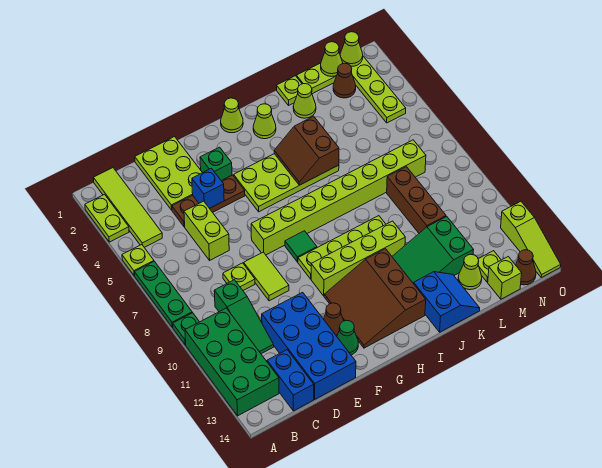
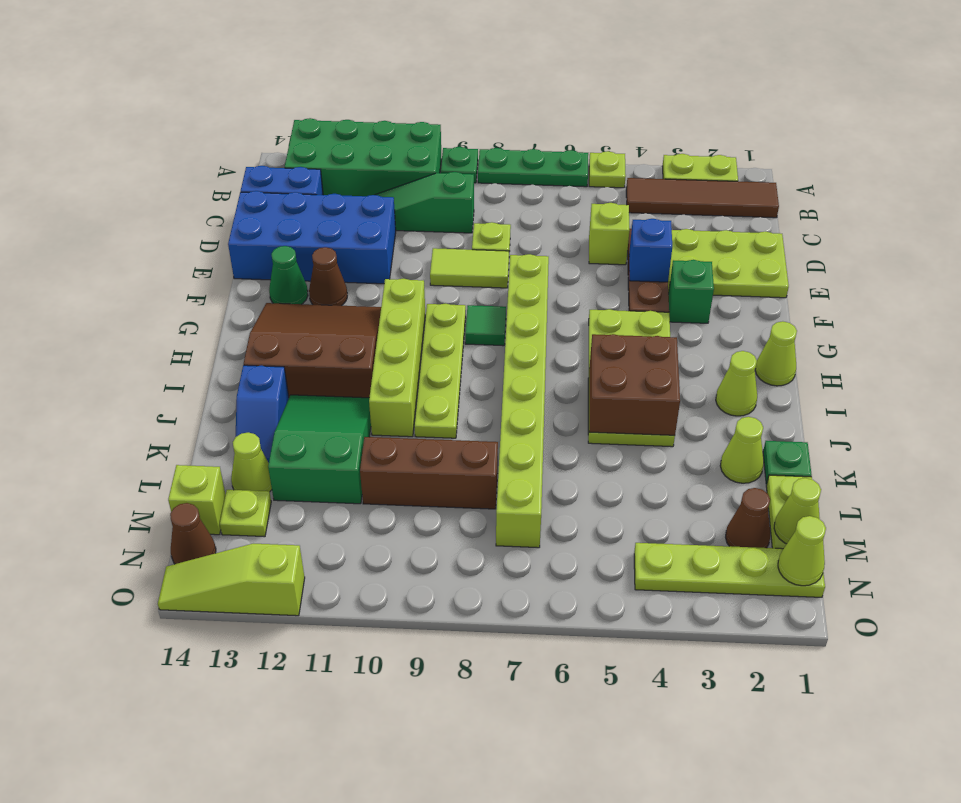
lime 1x4 tile [93,168,162,247] -> brown 1x4 tile [626,178,779,218]
lime 1x2 brick [184,201,229,260] -> lime 1x1 brick [589,203,629,265]
brown 2x2 slope [274,116,339,185] -> brown 2x2 brick [589,334,680,435]
blue 2x2 slope [414,272,480,332] -> blue 1x2 slope [236,365,289,463]
lime 1x1 plate [277,76,302,105] -> green 1x1 plate [763,441,812,484]

